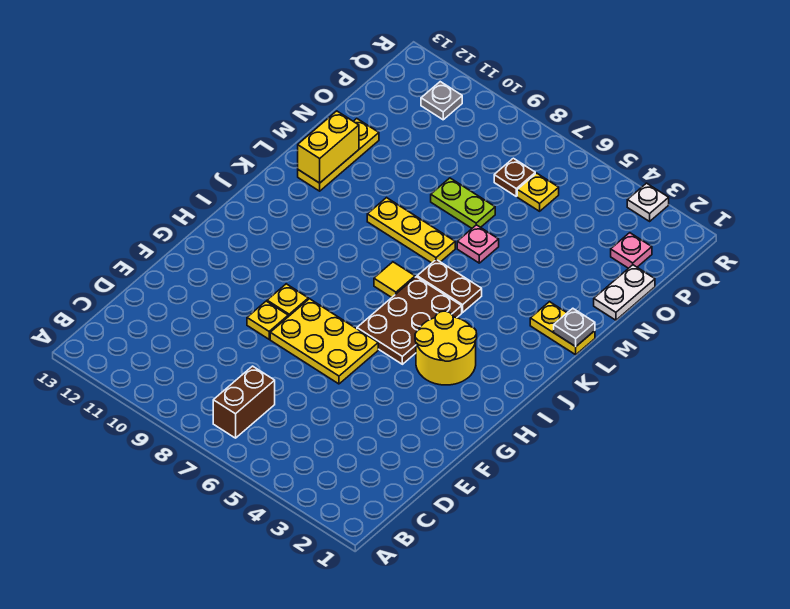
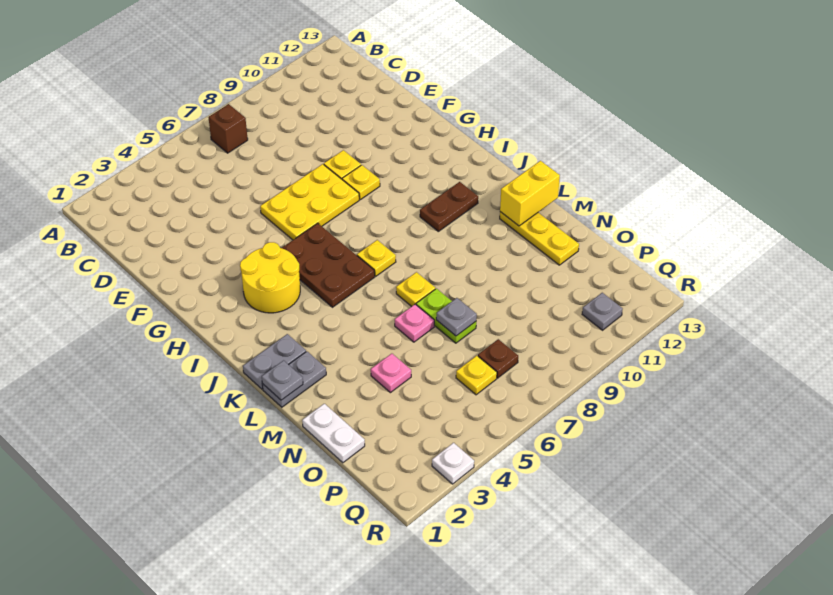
brown 1x2 brick [213,366,275,438] -> brown 1x1 brick [208,104,248,153]
yellow 1x1 tile [374,262,415,297] -> yellow 1x1 plate [357,240,396,276]
none -> grey 1x2 plate [243,334,306,389]
brown 1x2 plate [417,259,482,312] -> brown 1x2 plate moved to [420,182,478,231]
yellow 1x2 plate [530,302,595,355] -> grey 1x2 plate [262,352,326,407]
yellow 1x3 plate [367,198,455,263] -> yellow 1x1 plate [396,272,435,307]
yellow 1x2 brick [298,111,359,183] -> yellow 1x2 brick turned to [500,161,560,226]
lime 1x2 plate [431,178,495,228] -> lime 1x2 plate turned to [416,289,476,343]
none -> grey 1x1 plate [436,298,477,336]
pink 1x1 plate [611,233,652,268] -> pink 1x1 plate moved to [371,354,411,393]

